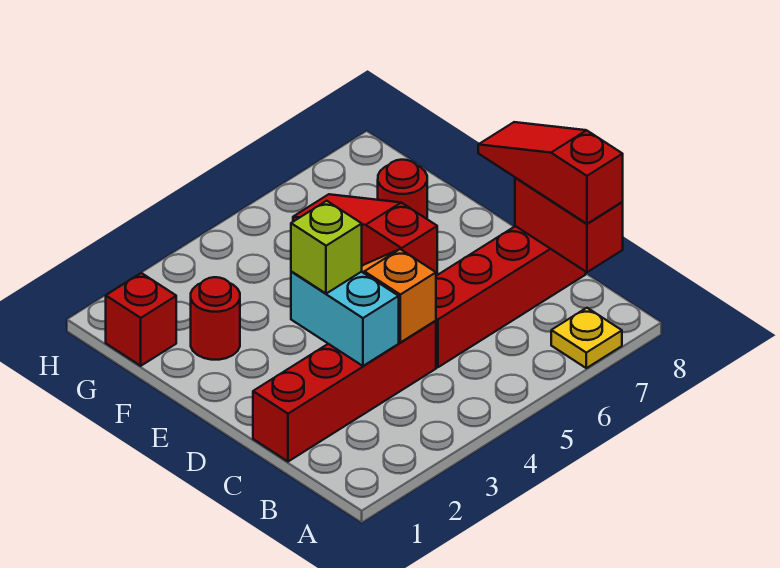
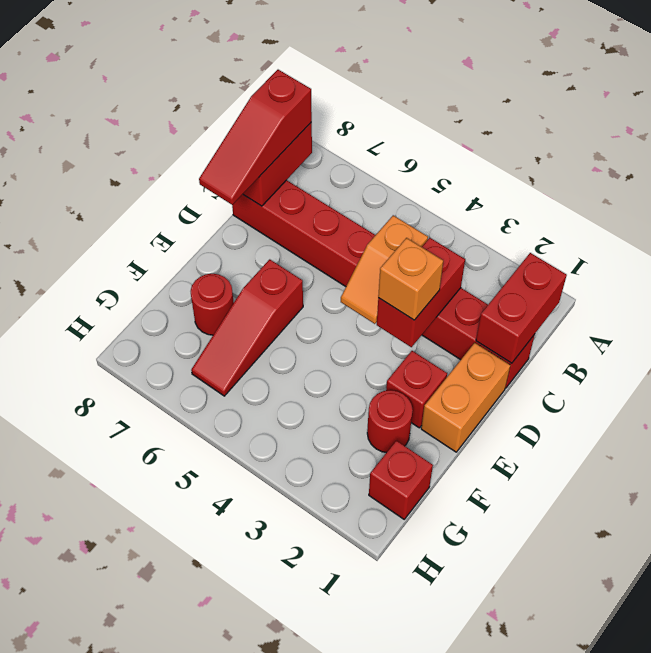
yellow 1x1 plate [551,308,622,368] -> none
none -> red 1x2 brick [476,253,567,363]
cyan 1x2 brick [291,272,399,366] -> red 1x2 brick [377,238,465,347]
none -> orange 1x2 brick [421,343,510,452]
lime 1x1 brick [291,201,362,294] -> orange 1x1 brick [378,238,443,320]
none -> red 1x1 brick [386,351,447,428]

